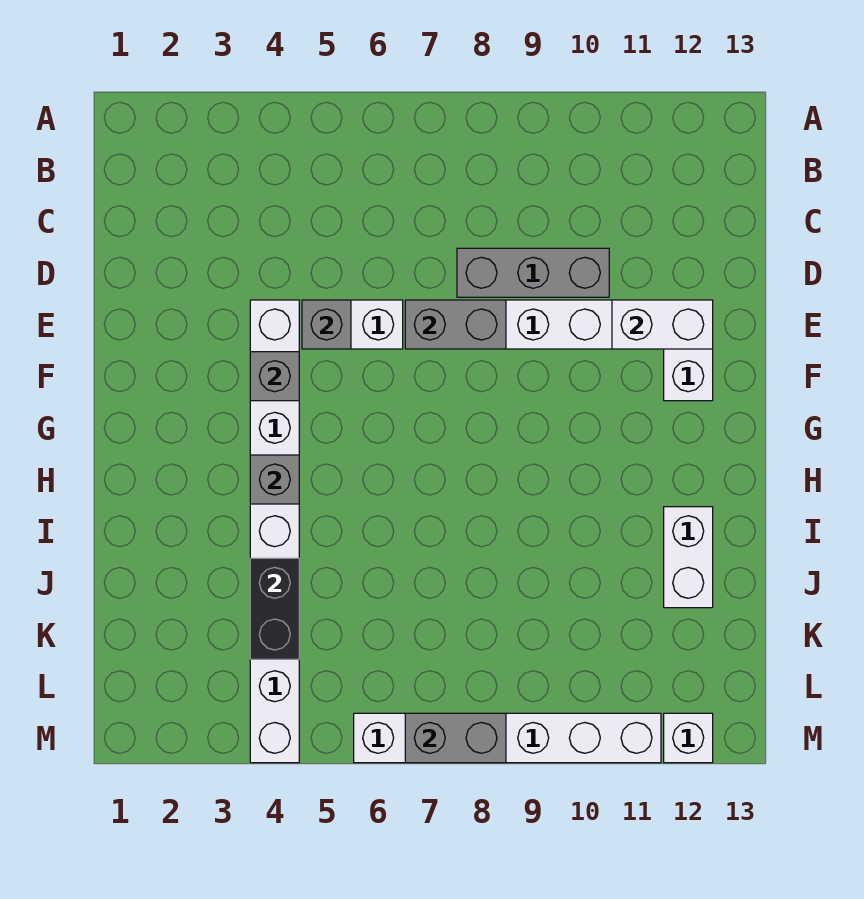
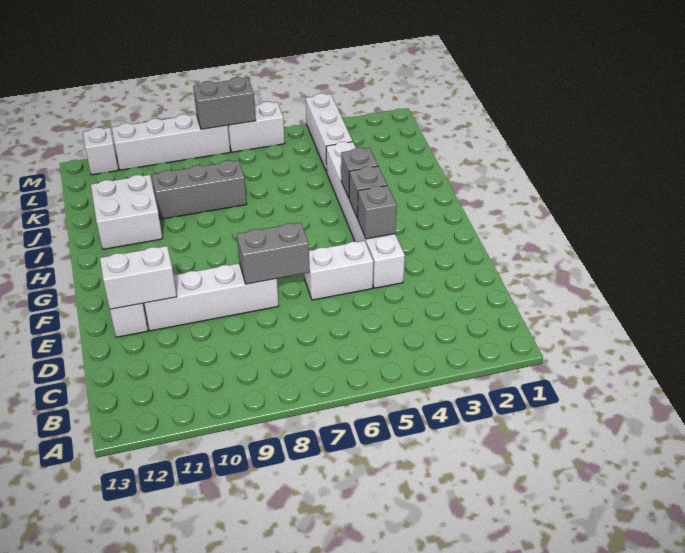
grey 1x3 brick [457,248,609,297] -> grey 1x3 brick moved to [152,160,247,219]
grey 1x1 brick [302,300,351,349] -> grey 1x1 brick moved to [349,166,387,218]
white 1x2 brick [664,507,713,608] -> white 2x2 brick [91,175,163,249]
black 1x2 brick [250,558,299,659] -> none

